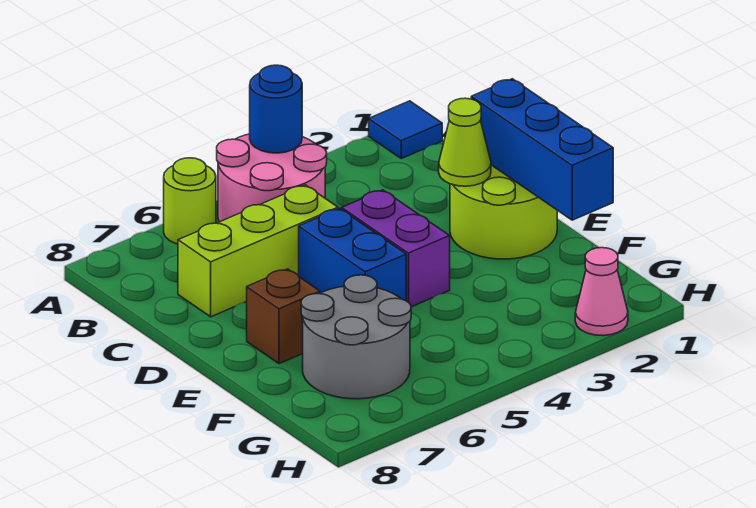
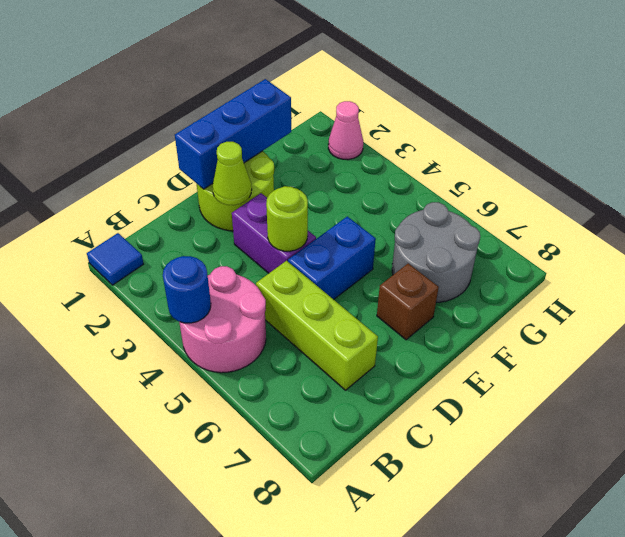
lime 1x1 round brick [164,158,216,244] -> lime 1x1 round brick moved to [266,186,308,251]
purple 1x2 brick [342,190,450,307] -> purple 1x2 brick turned to [232,193,316,273]

